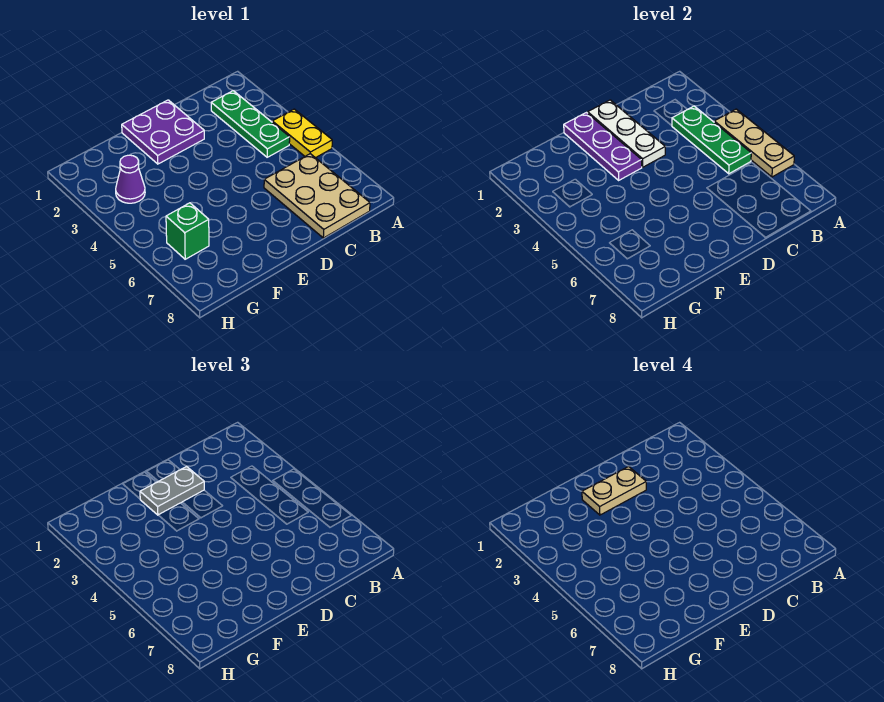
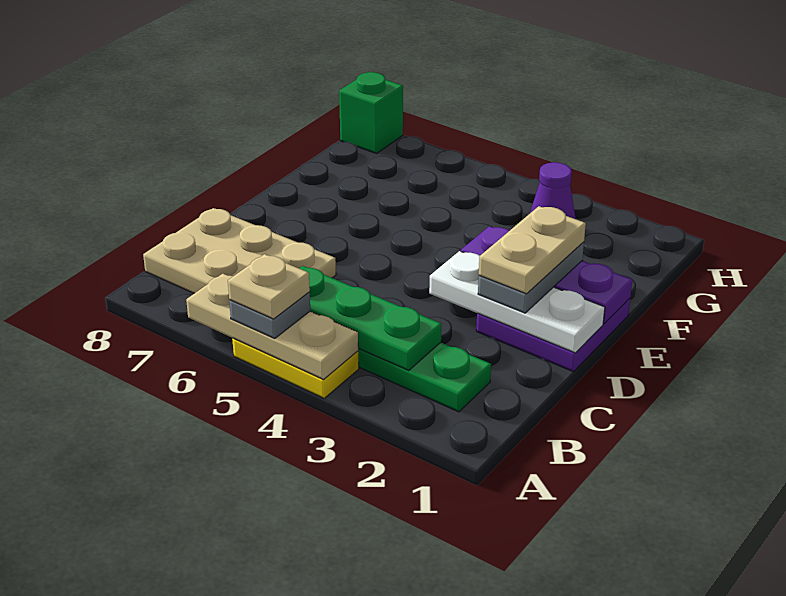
none -> grey 1x1 plate [229,293,310,339]
none -> tan 1x1 plate [228,254,310,319]
green 1x1 brick [166,203,209,259] -> green 1x1 brick moved to [339,72,403,153]

